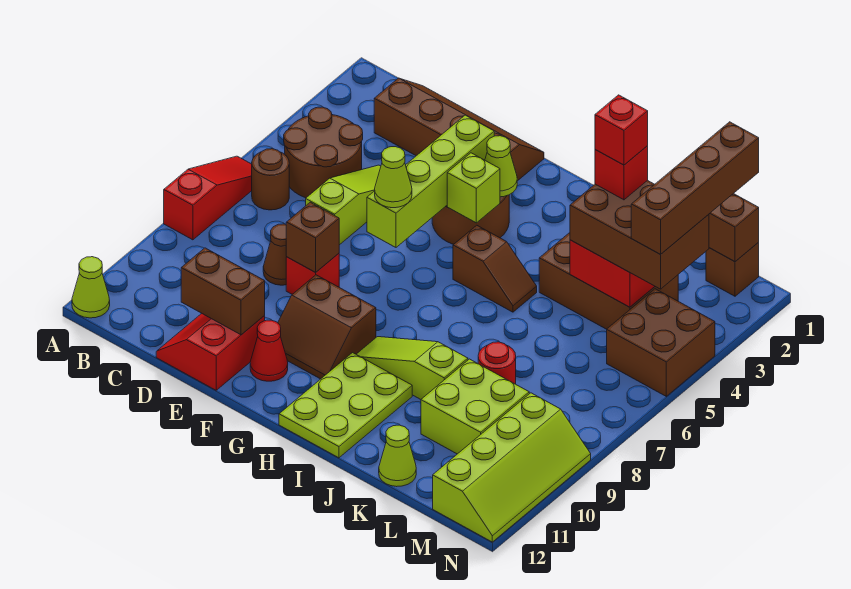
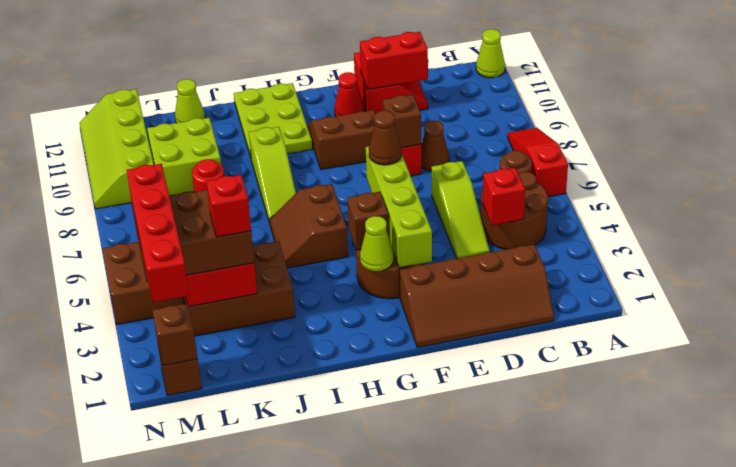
red 1x3 slope [164,156,252,240] -> red 1x3 slope turned to [508,128,568,197]
brown 1x2 brick [181,248,265,335] -> red 1x2 brick [360,32,428,89]
lime 1x1 cone [375,147,412,208] -> brown 1x1 cone [369,111,402,165]
lime 1x1 brick [447,153,500,223] -> brown 1x1 brick [348,192,389,250]
brown 1x2 slope [453,225,537,312] -> brown 2x2 slope [269,184,348,268]
lime 1x3 slope [356,337,468,399] -> lime 1x3 slope turned to [249,127,296,223]
red 1x1 brick [595,95,648,165] -> red 1x1 brick moved to [483,168,525,225]
brown 1x4 brick [631,122,759,254] -> red 1x4 brick [127,164,189,302]

